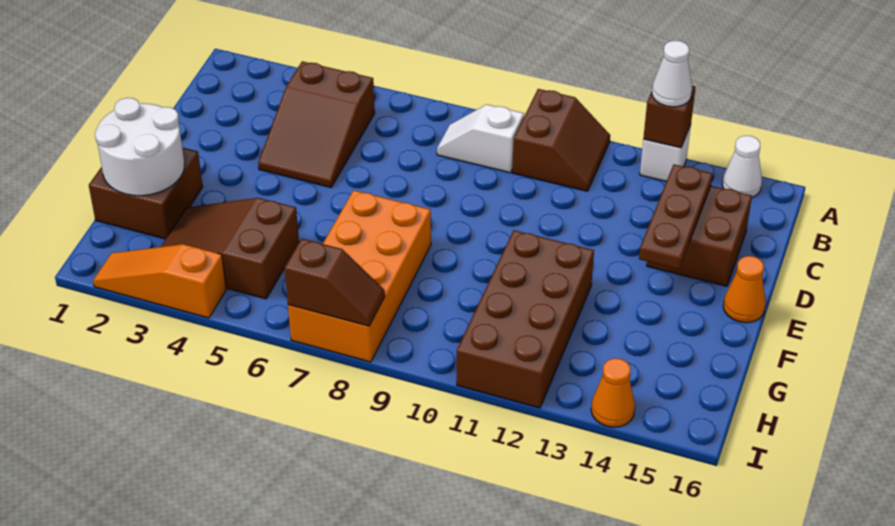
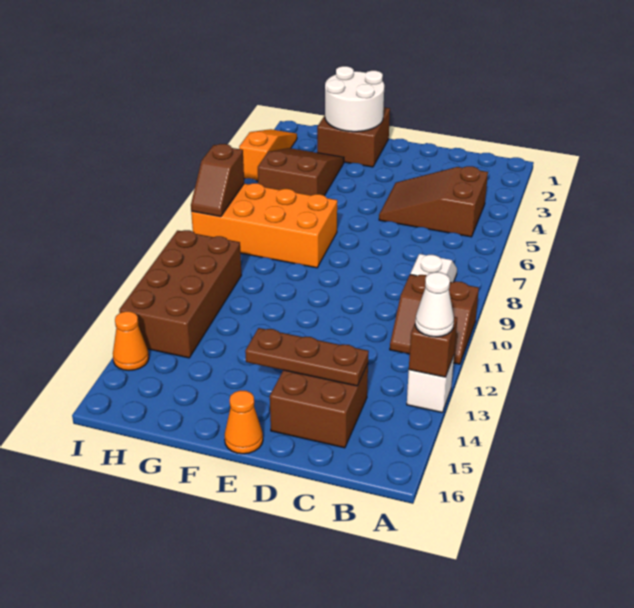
white 1x1 cone [722,136,762,197] -> none
brown 2x4 brick [457,230,594,408] -> brown 2x4 brick turned to [119,230,241,358]

